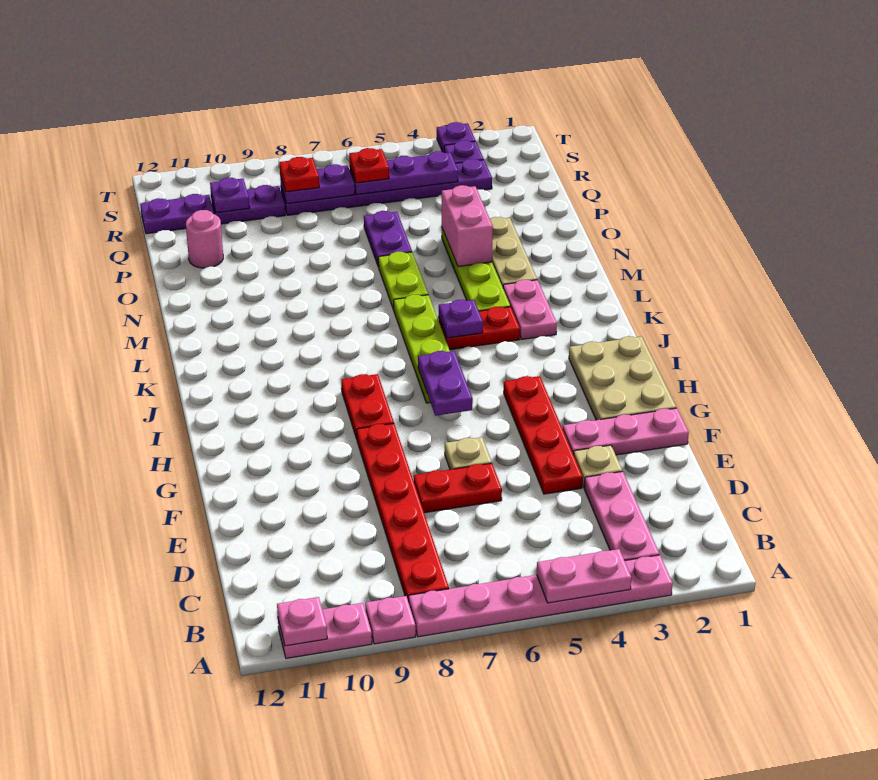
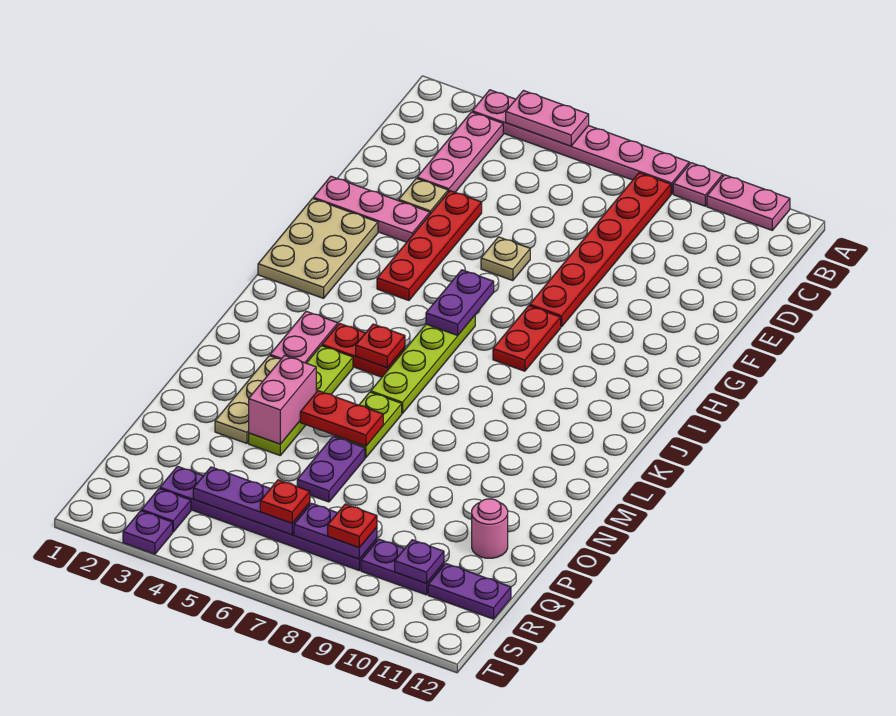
pink 1x1 plate [277,597,327,646] -> none
red 1x2 plate [414,463,502,513] -> red 1x2 plate moved to [300,391,383,446]
purple 1x1 plate [439,300,483,338] -> red 1x1 plate [356,324,405,368]

